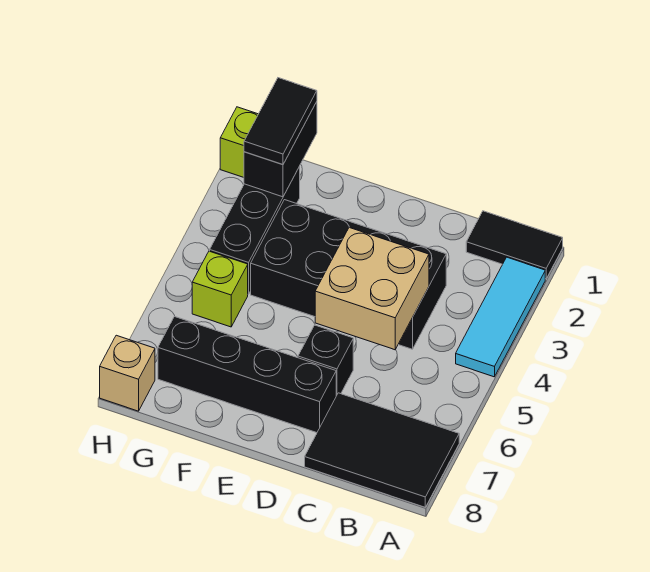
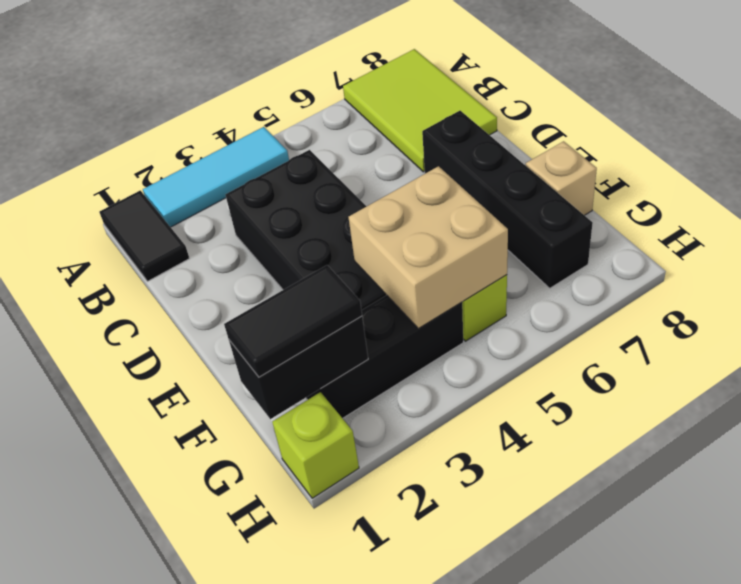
black 2x3 tile [305,393,459,507] -> lime 2x3 tile [343,49,497,172]
tan 2x2 brick [315,228,429,350] -> tan 2x2 brick moved to [349,166,508,328]
black 1x1 brick [298,325,353,396] -> none
tan 1x1 brick [100,335,155,411] -> tan 1x1 brick moved to [526,141,597,215]

